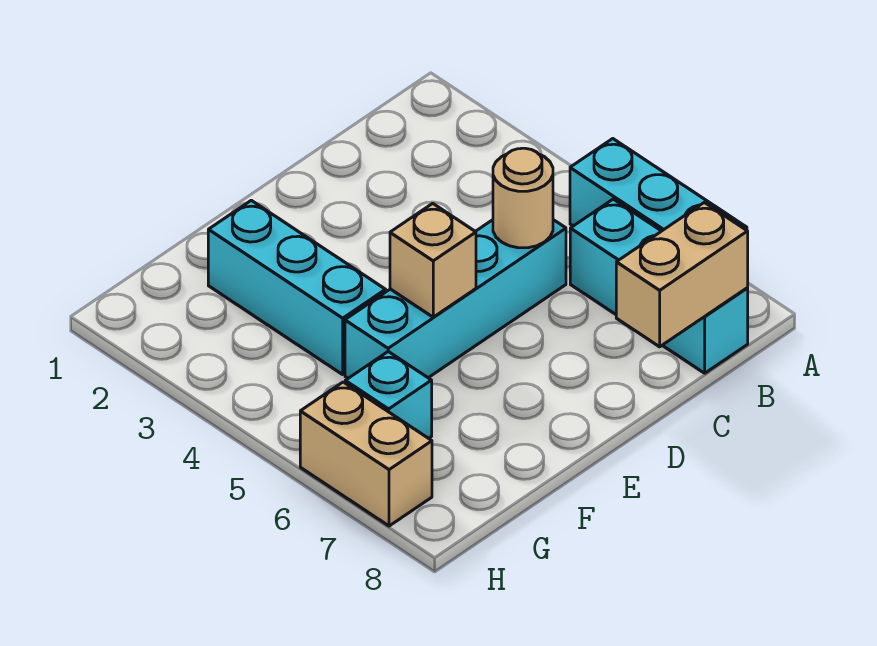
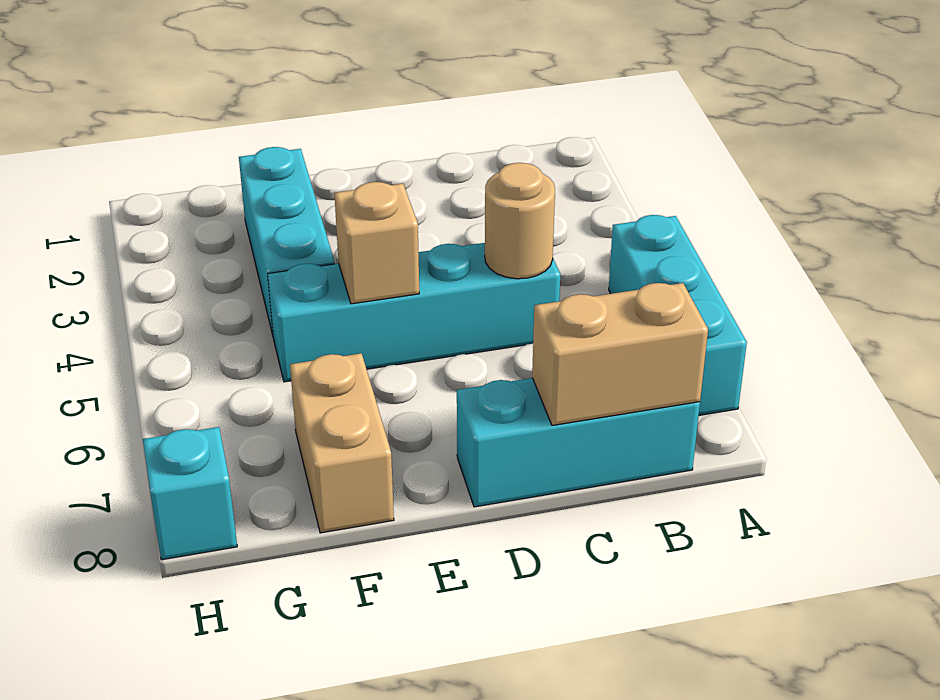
cyan 1x3 brick [570,199,748,373] -> cyan 1x3 brick turned to [457,378,700,507]
cyan 1x1 brick [345,352,432,438] -> cyan 1x1 brick moved to [143,427,237,560]
tan 1x2 brick [300,382,432,526] -> tan 1x2 brick moved to [290,353,394,533]

